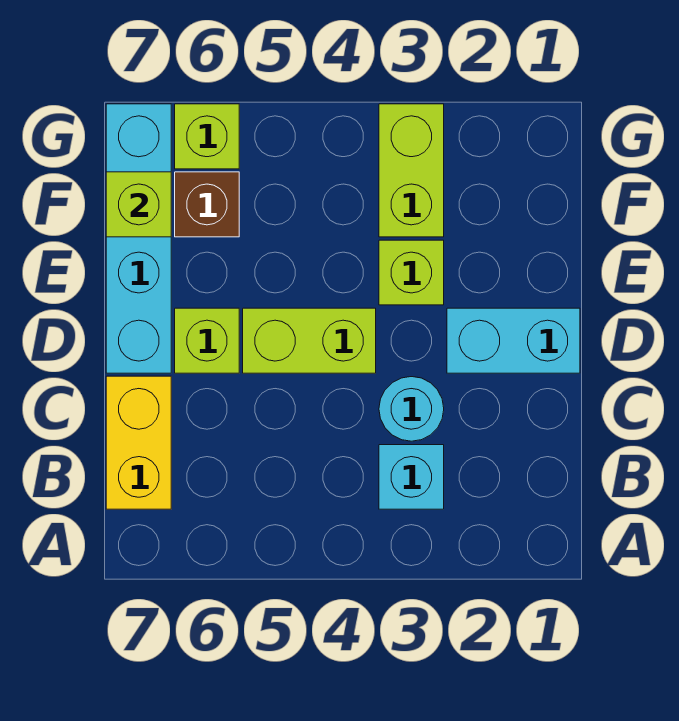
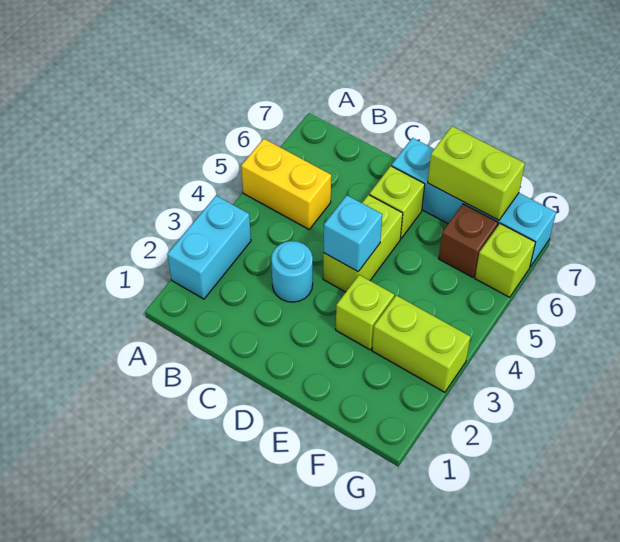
cyan 1x1 brick [379,445,444,509] -> cyan 1x1 brick moved to [323,195,382,272]
yellow 1x2 brick [106,376,171,509] -> yellow 1x2 brick moved to [241,139,331,229]
cyan 1x2 brick [447,308,580,373] -> cyan 1x2 brick moved to [167,196,251,299]
lime 1x1 brick [106,172,171,237] -> lime 1x2 brick [428,126,525,220]

